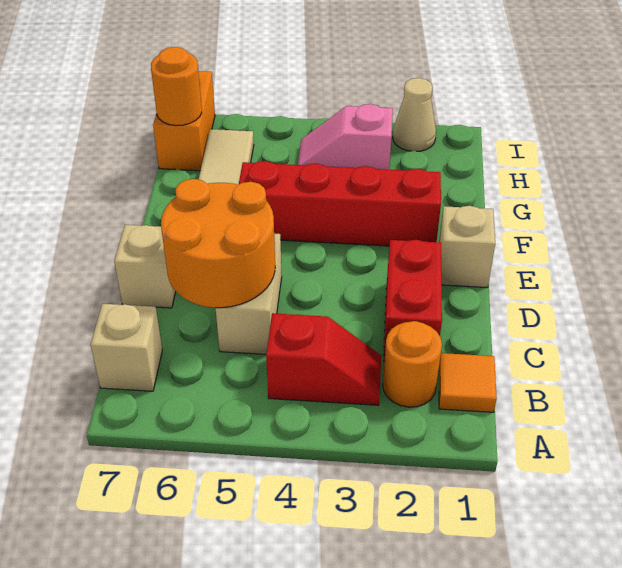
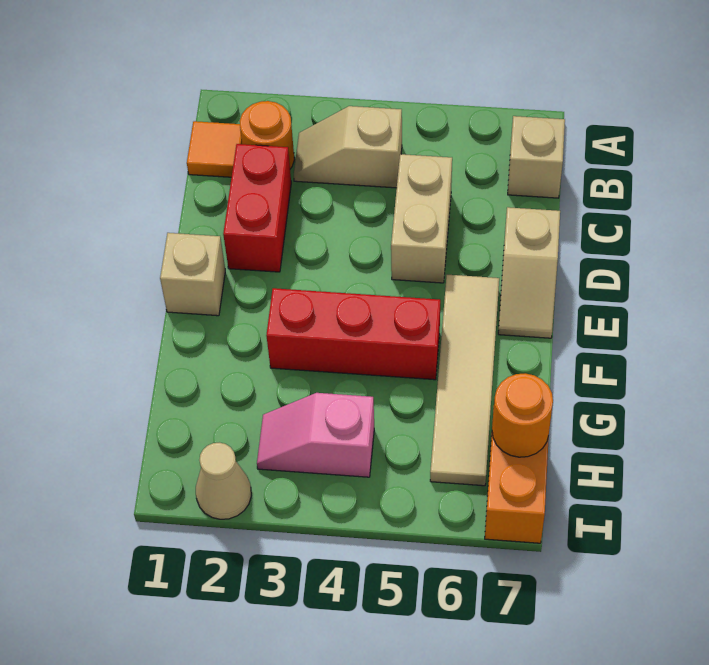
red 1x2 slope [266,313,381,405] -> tan 1x2 slope [294,106,402,188]
orange 2x2 round brick [161,179,275,308] -> none
red 1x4 brick [238,161,441,246] -> red 1x3 brick [266,288,440,380]
pink 1x2 slope [298,104,393,170] -> pink 1x2 slope turned to [257,393,374,477]

